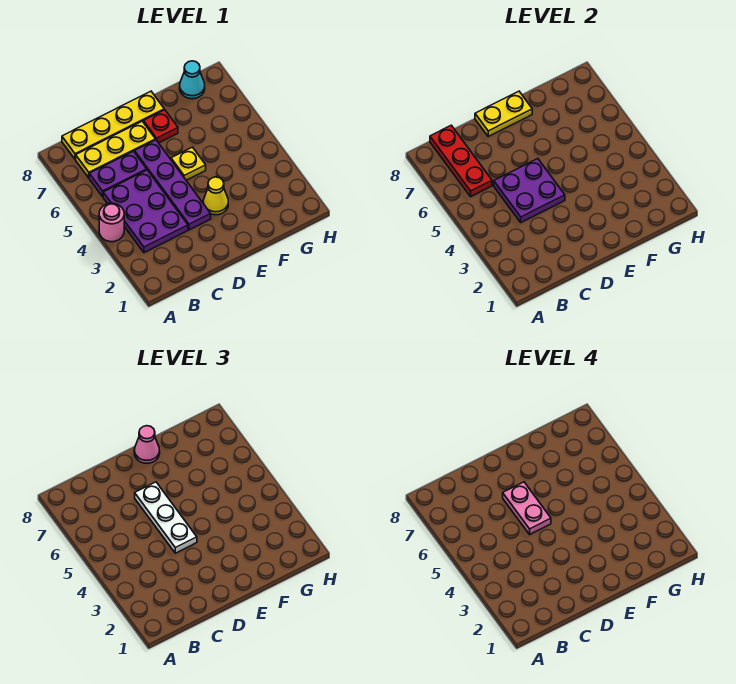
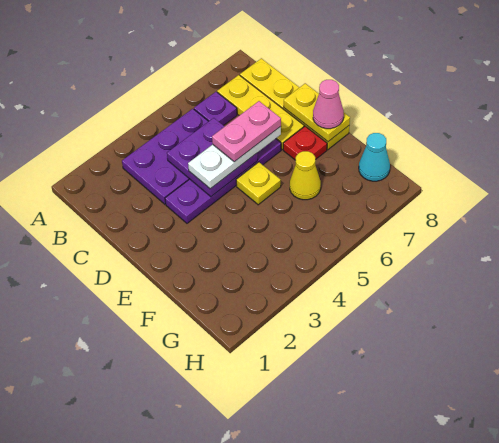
pink 1x1 round brick [99,203,124,242] -> none
purple 1x2 plate [89,151,147,196] -> purple 1x1 plate [194,92,237,125]
red 1x3 plate [430,125,492,196] -> none
yellow 1x1 cone [203,177,228,215] -> yellow 1x1 cone moved to [290,151,321,200]

